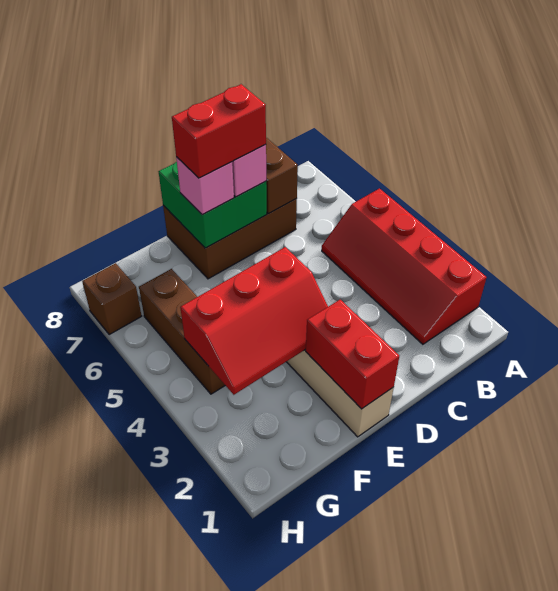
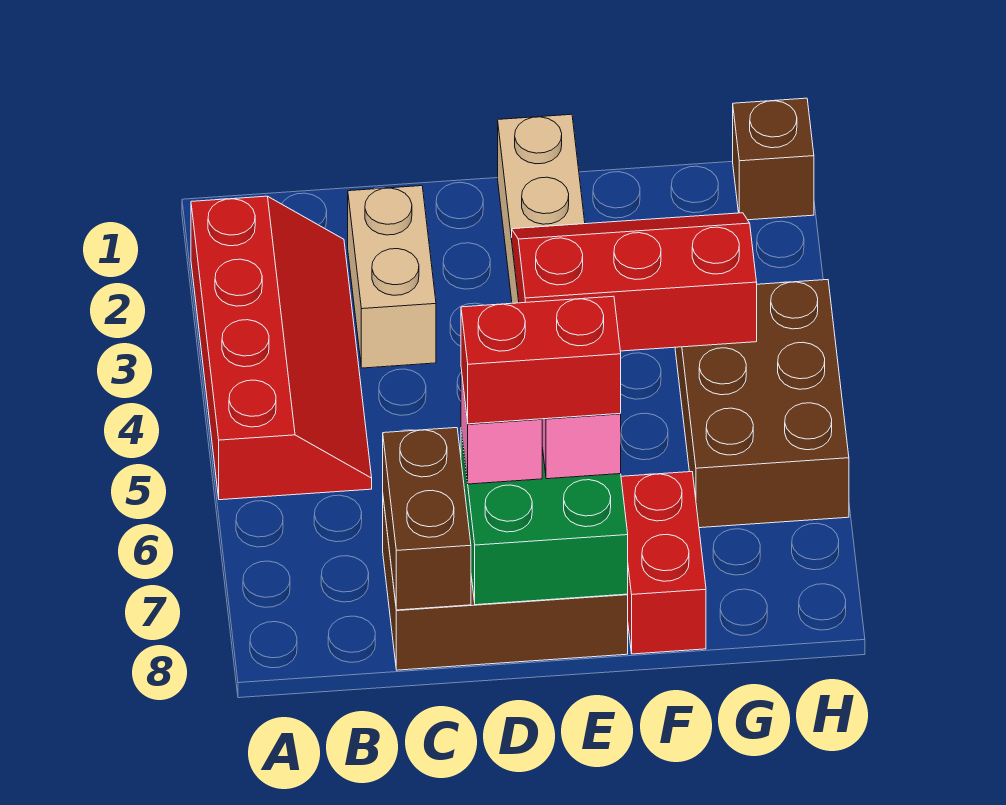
none -> tan 1x2 brick [348,186,436,368]
red 1x2 brick [306,300,399,409] -> red 1x2 brick moved to [621,472,706,654]
brown 1x3 brick [139,269,225,394] -> brown 2x3 brick [675,280,849,528]
brown 1x1 brick [82,263,141,335] -> brown 1x1 brick moved to [733,98,814,220]

